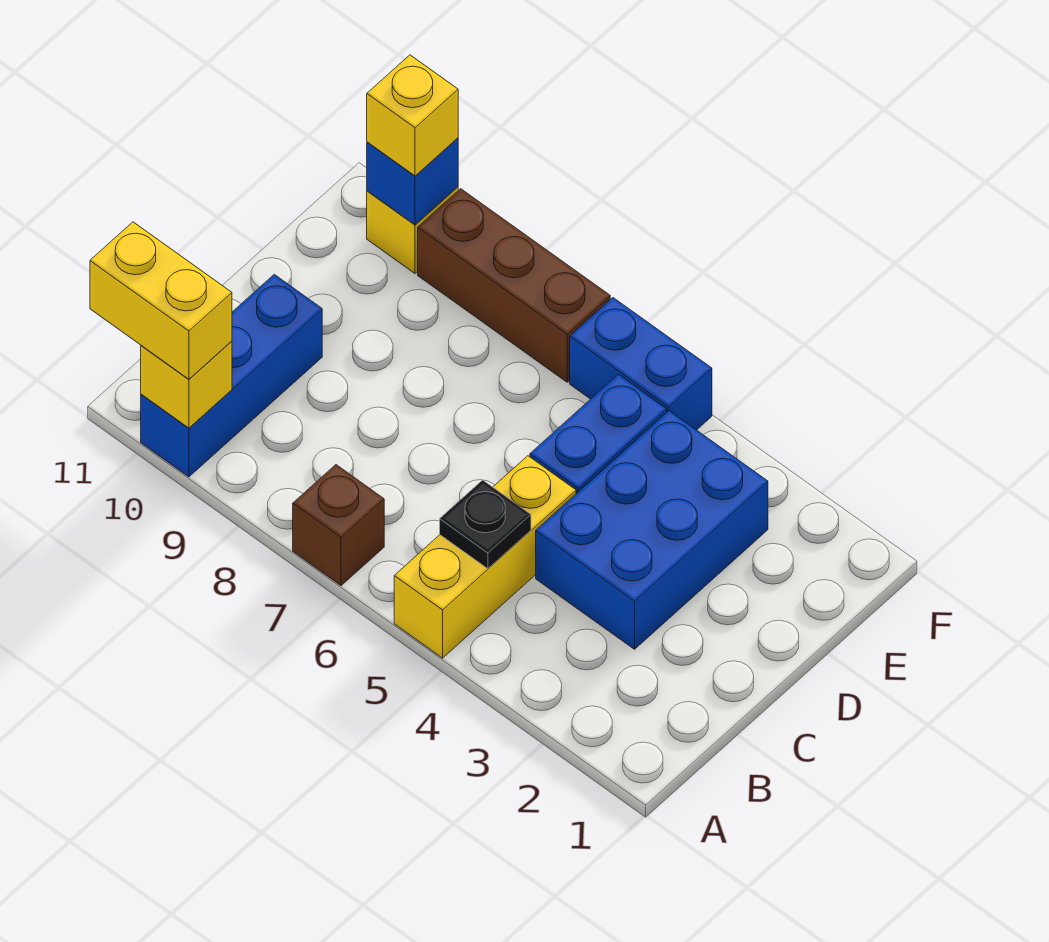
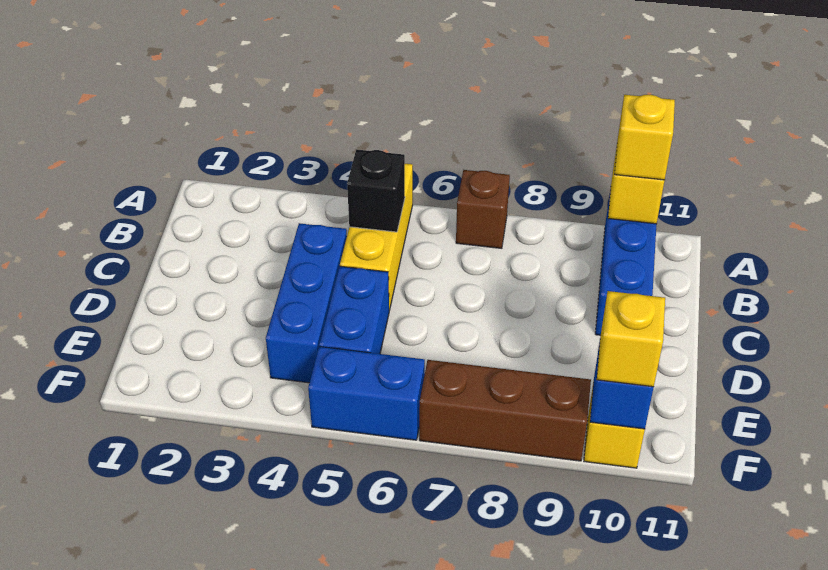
yellow 1x2 brick [90,222,232,379] -> yellow 1x1 brick [614,95,675,180]
black 1x1 plate [440,480,531,569] -> black 1x1 brick [347,149,405,232]
blue 2x3 brick [536,411,768,649] -> blue 1x3 brick [266,223,347,383]

